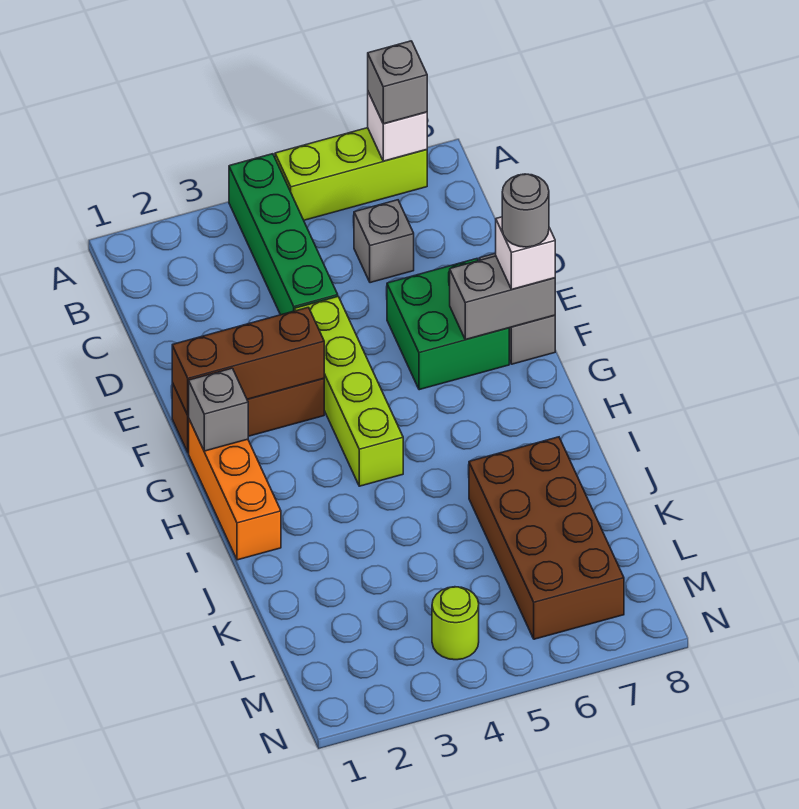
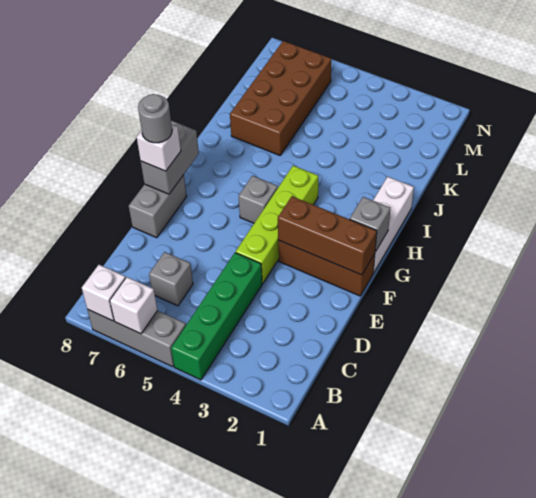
lime 1x3 brick [275,128,427,220] -> grey 1x3 brick [87,309,186,367]
none -> white 1x1 brick [110,277,157,334]
grey 1x1 brick [368,41,427,124] -> grey 1x1 brick moved to [239,176,278,223]
green 2x2 brick [387,259,509,390] -> none
grey 1x2 brick [450,256,555,340] -> grey 1x2 brick turned to [141,121,199,194]
orange 1x3 brick [189,420,281,560] -> white 1x3 brick [373,177,414,273]
lime 1x1 round brick [432,587,479,660] -> none

